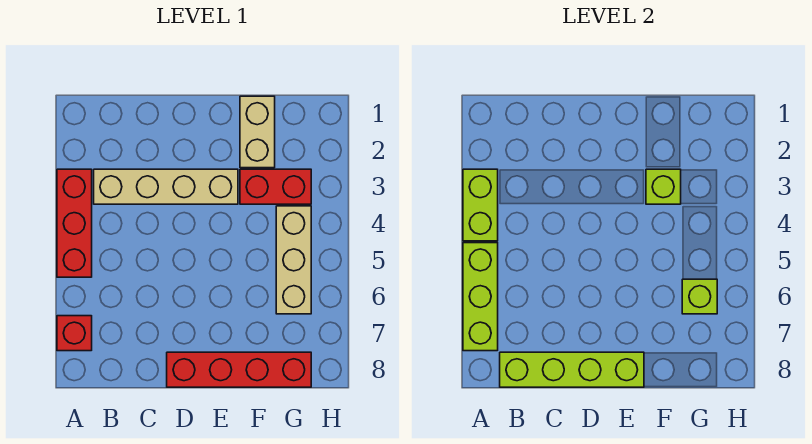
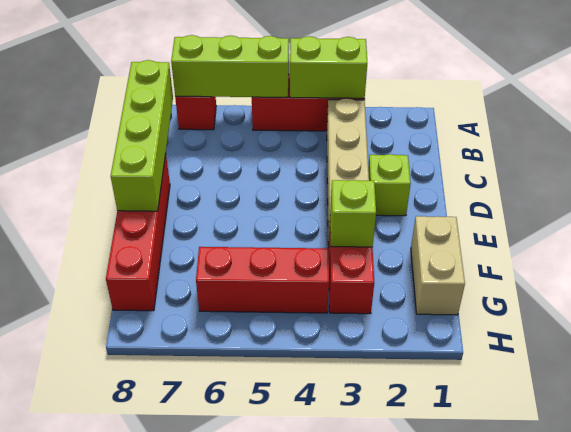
tan 1x2 brick [240,96,275,168] -> tan 1x2 brick turned to [411,216,465,315]
tan 1x3 brick [276,206,311,314] -> red 1x3 brick [196,247,329,313]
lime 1x1 brick [682,279,717,314] -> lime 1x1 brick moved to [368,154,411,216]

